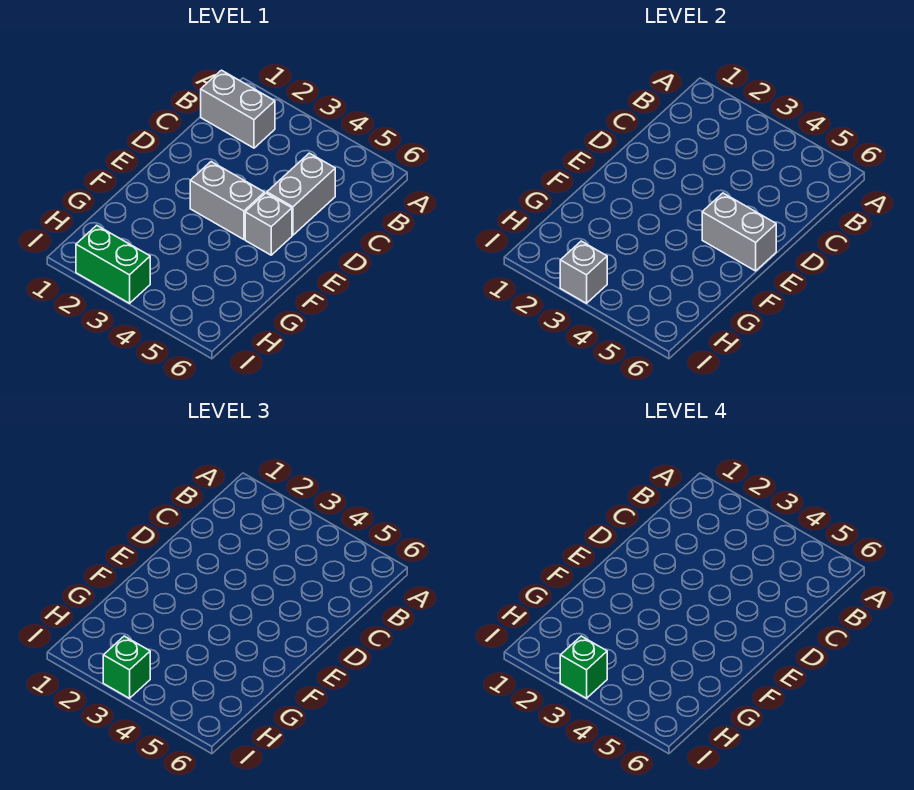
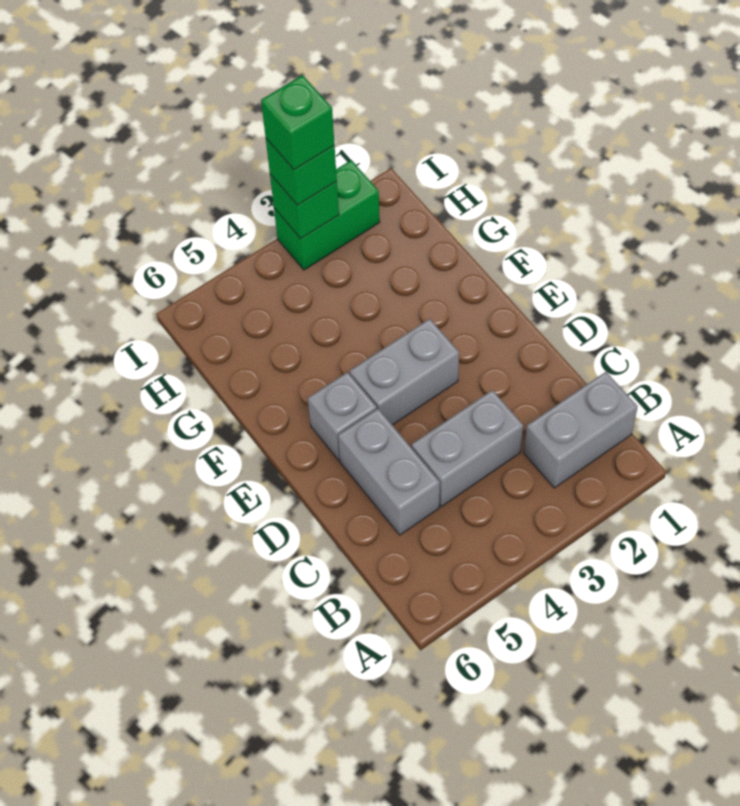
grey 1x2 brick [702,193,776,271] -> grey 1x2 brick moved to [411,390,523,507]
grey 1x1 brick [560,241,607,303] -> green 1x1 brick [270,174,339,238]

